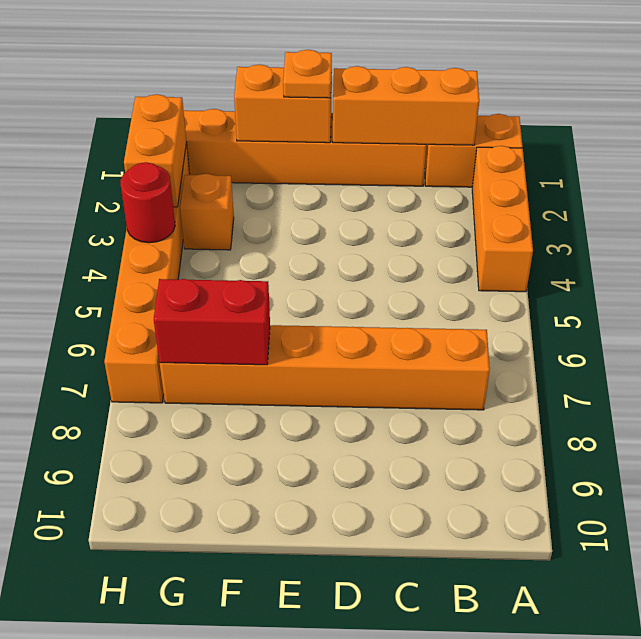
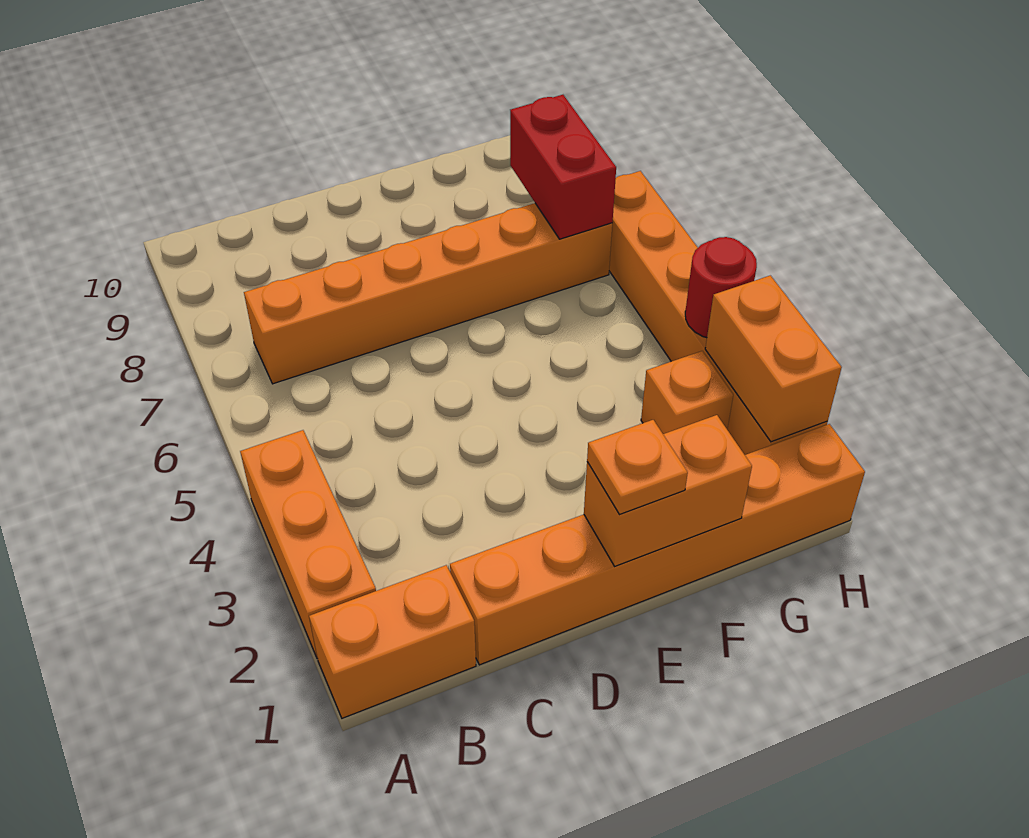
orange 1x3 brick [333,66,479,145] -> none
red 1x2 brick [154,279,270,365] -> red 1x2 brick turned to [510,95,616,239]

